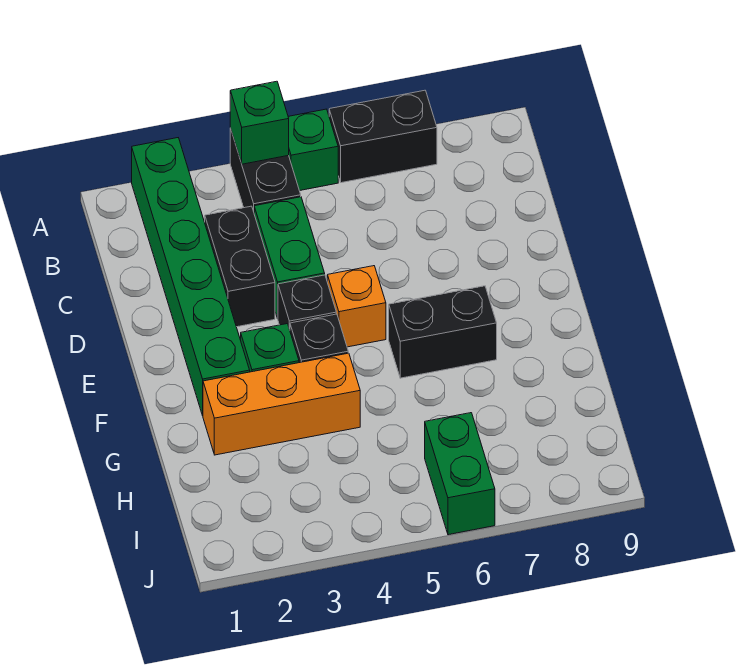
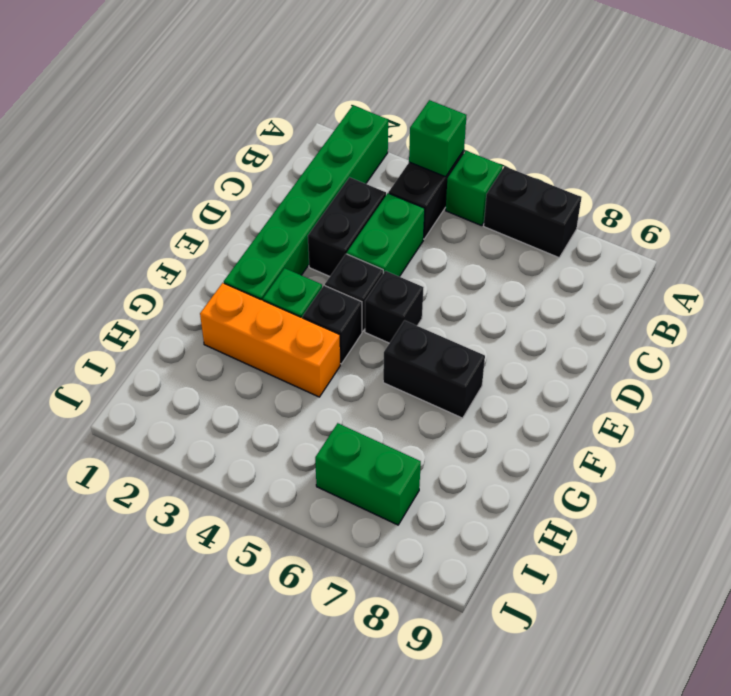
orange 1x1 brick [327,266,386,347] -> black 1x1 brick [365,271,423,343]
green 1x2 brick [425,413,495,535] -> green 1x2 brick turned to [315,423,421,525]

